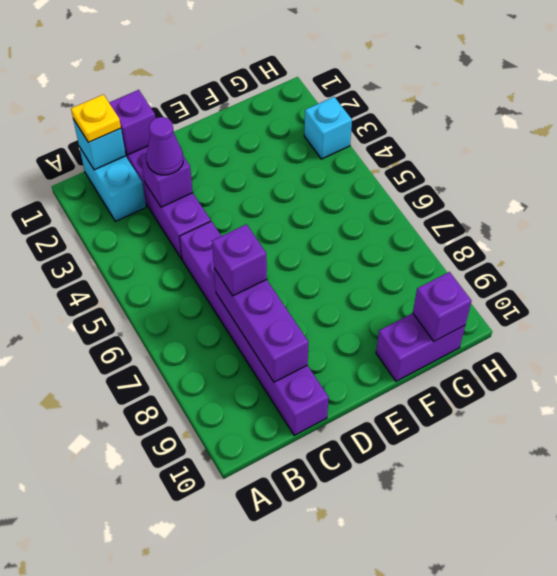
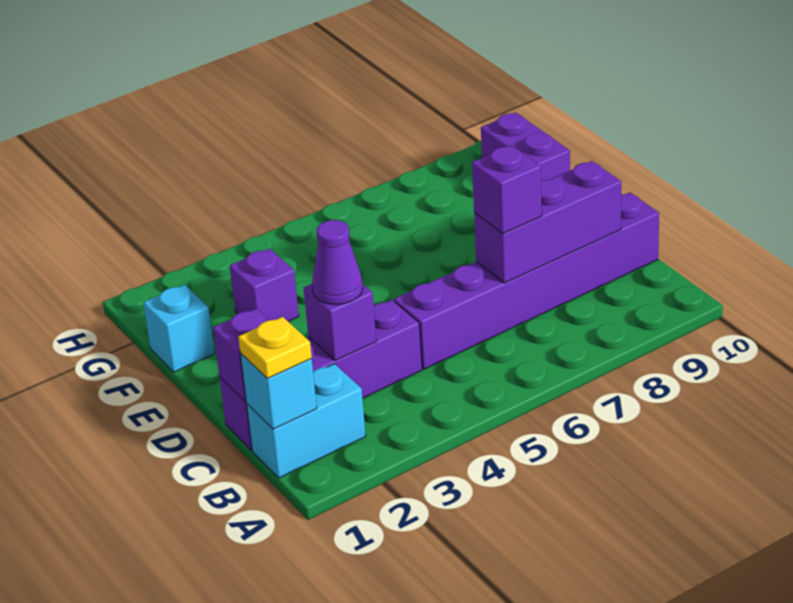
purple 1x1 brick [413,272,472,341] -> purple 1x1 brick moved to [230,248,299,321]
cyan 1x1 brick [304,97,352,159] -> cyan 1x1 brick moved to [143,285,215,372]

